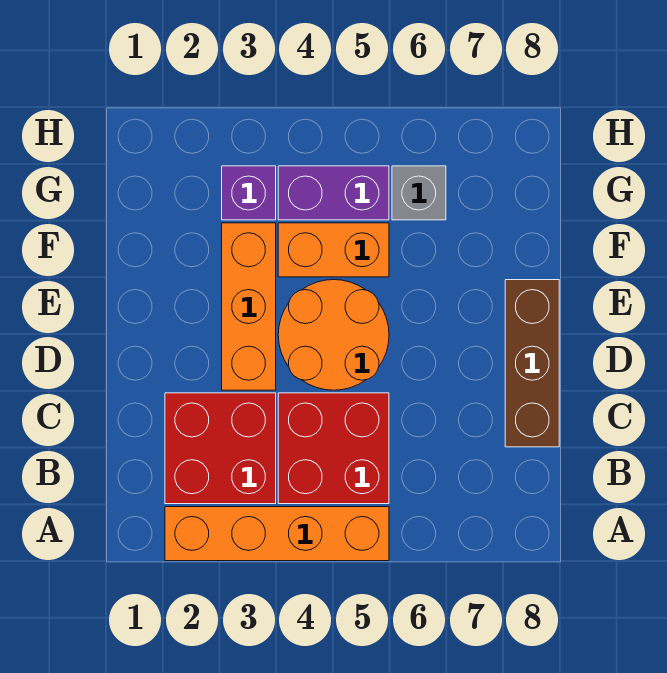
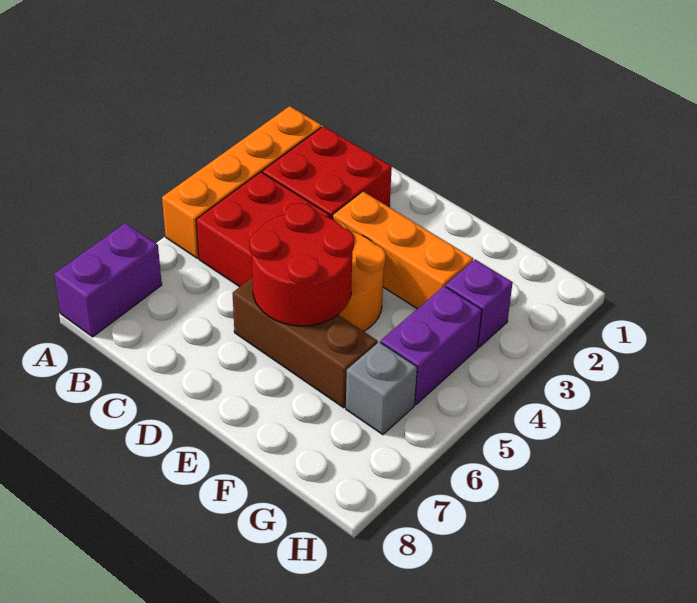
none -> purple 1x2 brick [54,223,162,337]
brown 1x3 brick [505,280,559,447] -> brown 1x3 brick moved to [233,278,377,408]
none -> red 2x2 round brick [249,203,354,326]
orange 1x2 brick [278,223,389,277] -> none

